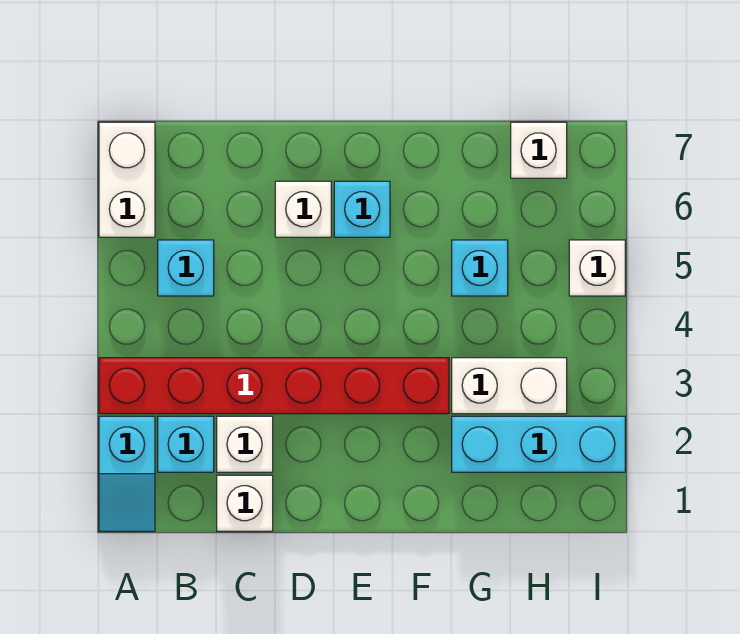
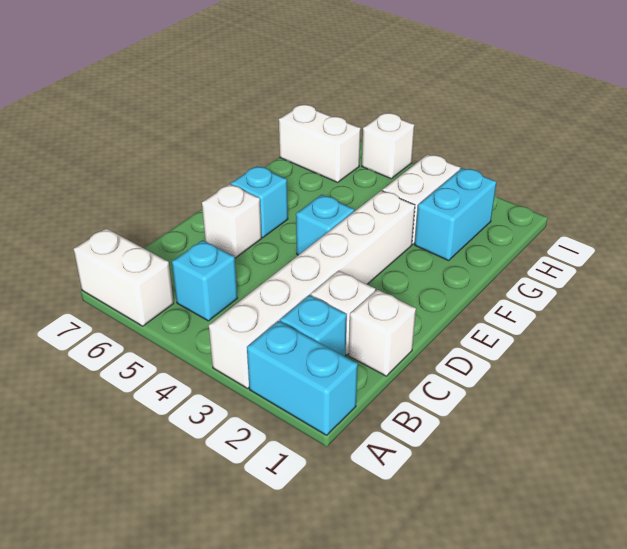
cyan 1x2 slope [99,416,155,531] -> cyan 1x2 brick [247,321,358,435]
red 1x6 brick [99,358,449,414] -> white 1x6 brick [209,191,415,388]
cyan 1x3 brick [452,416,625,472] -> cyan 1x2 brick [415,168,496,260]
cyan 1x1 brick [452,240,508,296] -> cyan 1x1 brick moved to [296,195,354,255]
white 1x1 brick [511,122,567,178] -> white 1x2 brick [279,105,361,182]

